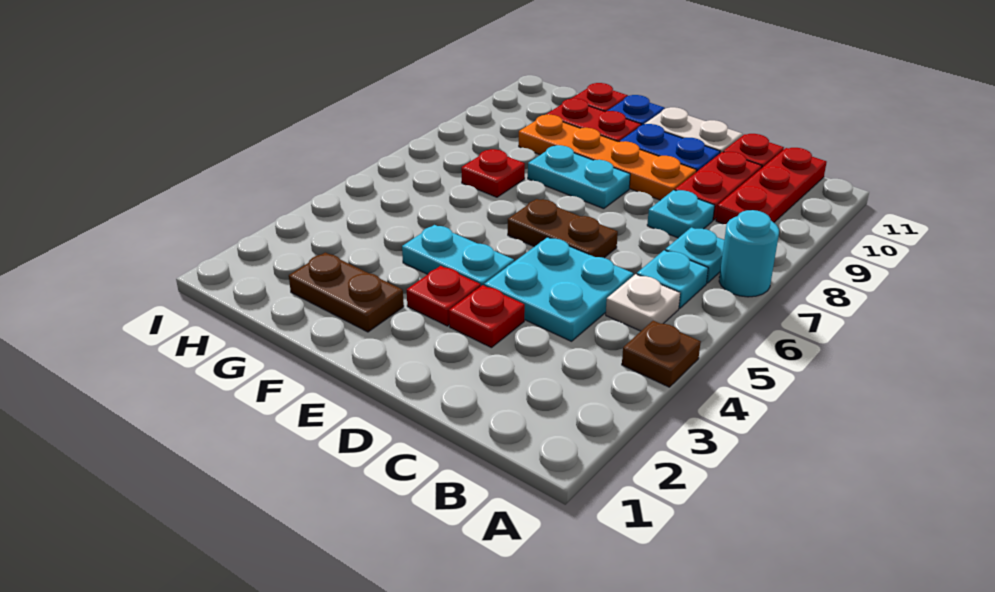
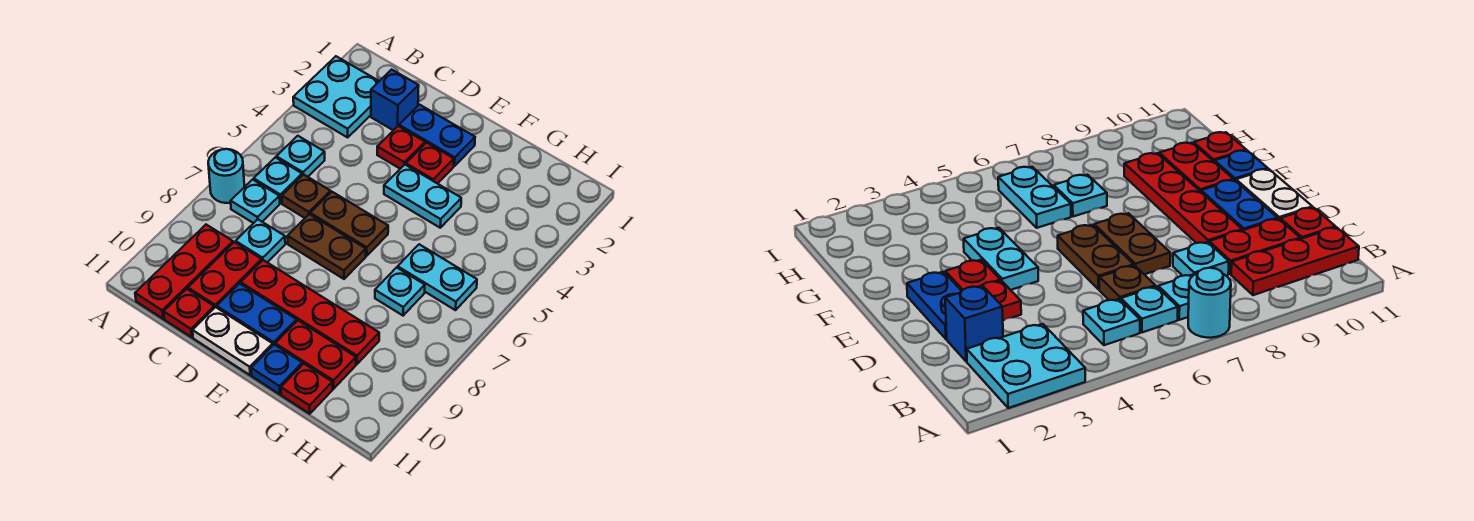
brown 1x1 plate [622,321,701,387] -> brown 1x1 plate moved to [282,174,331,218]
white 1x1 plate [606,274,680,331] -> cyan 1x1 plate [276,136,325,177]
none -> blue 1x1 brick [371,70,419,130]
cyan 2x2 plate [484,237,633,341] -> cyan 2x2 plate moved to [293,56,379,137]
none -> blue 1x2 plate [399,105,475,166]
orange 1x4 plate [519,115,696,200] -> red 1x4 plate [241,260,379,364]
cyan 1x2 plate [528,145,630,209] -> cyan 1x2 plate moved to [398,244,477,310]
brown 1x2 plate [289,252,404,332] -> brown 1x2 plate moved to [287,214,366,279]
red 1x1 plate [461,149,525,197] -> cyan 1x1 plate [375,267,425,316]

